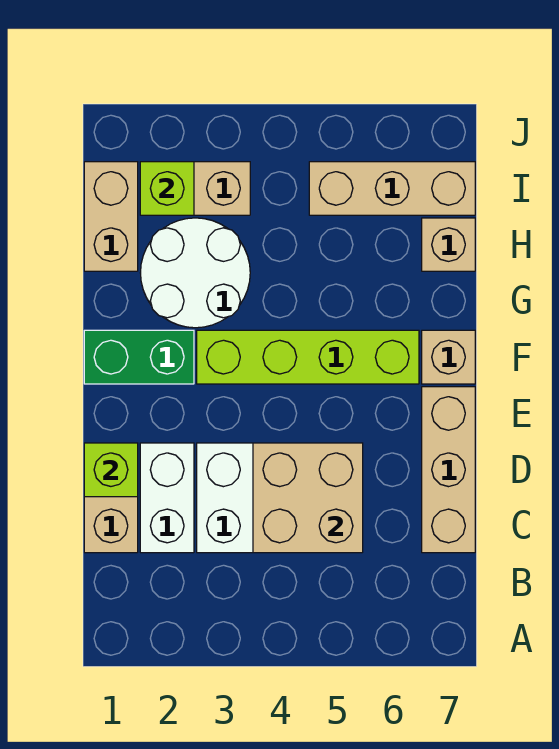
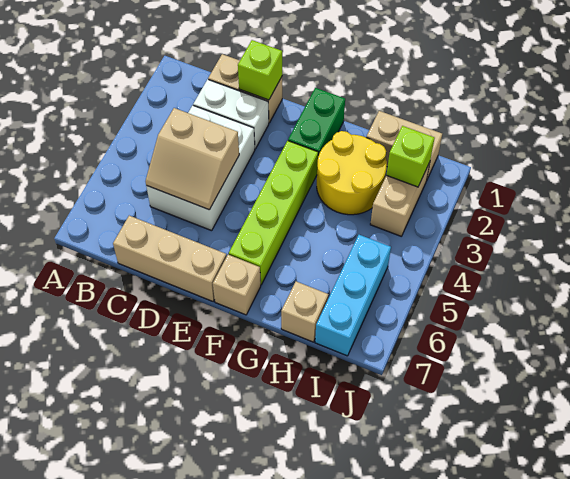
tan 2x2 brick [253,443,363,553] -> tan 2x2 slope [146,108,239,210]
white 2x2 round brick [140,218,250,328] -> yellow 2x2 round brick [317,131,387,215]
tan 1x3 brick [309,162,475,215] -> cyan 1x3 brick [315,235,391,356]

